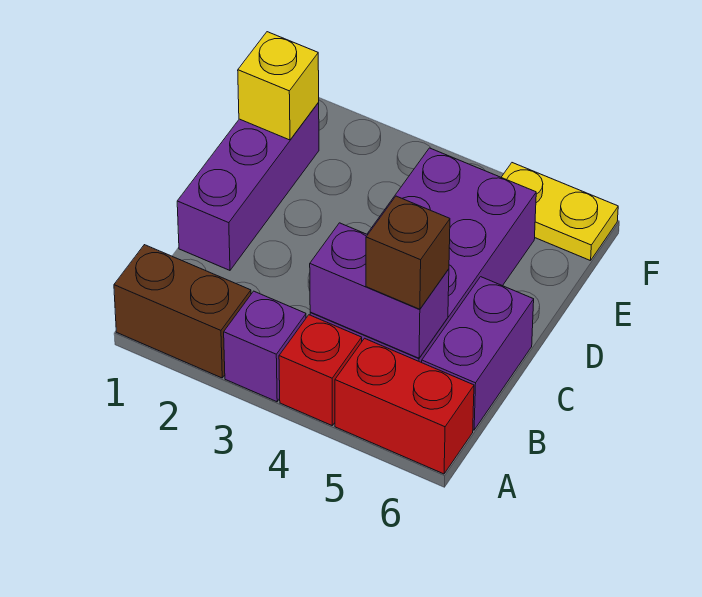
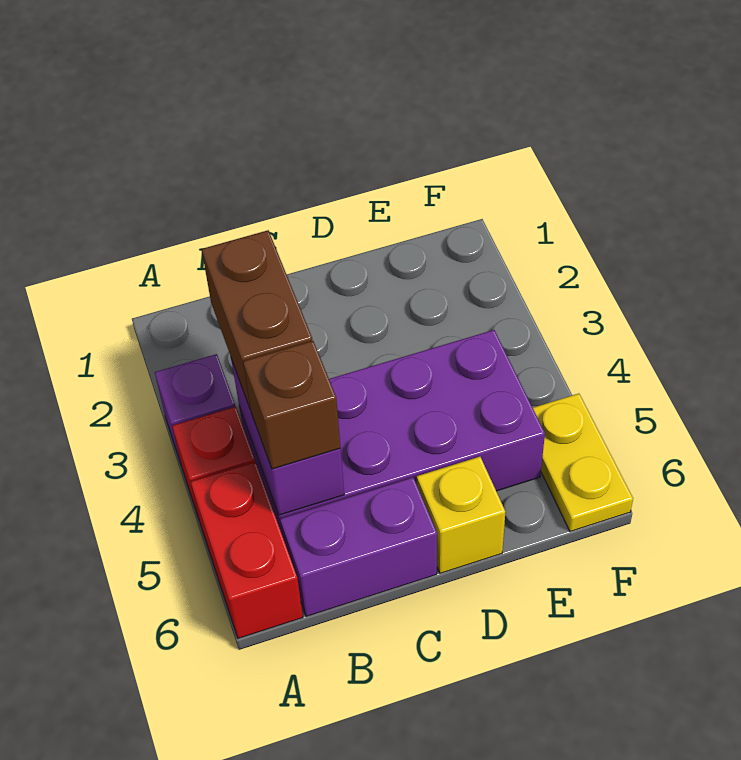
brown 1x2 brick [114,245,251,378] -> brown 1x2 brick moved to [202,230,312,410]
purple 1x3 brick [177,103,319,270] -> none
yellow 1x1 brick [238,32,319,140] -> yellow 1x1 brick moved to [417,457,505,573]

